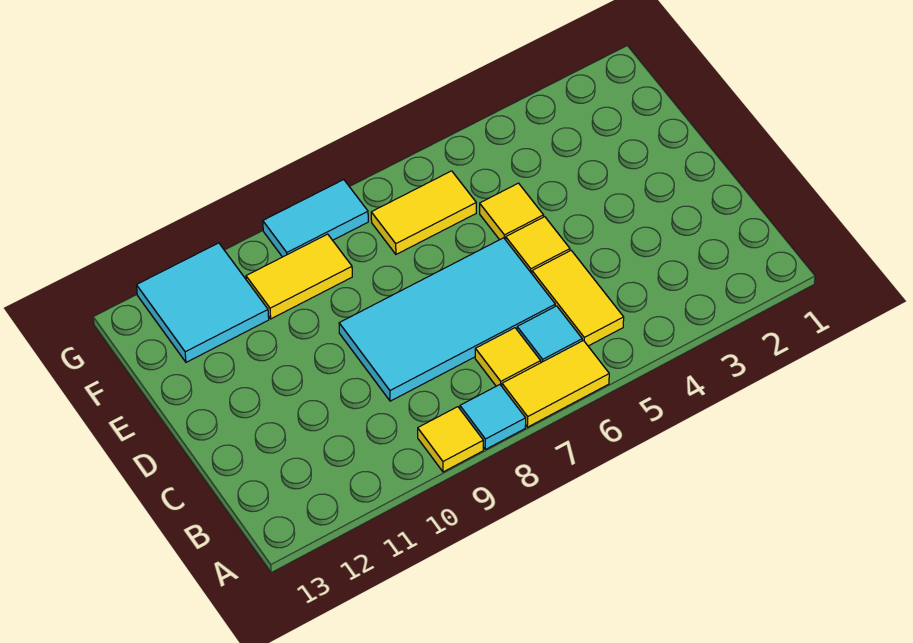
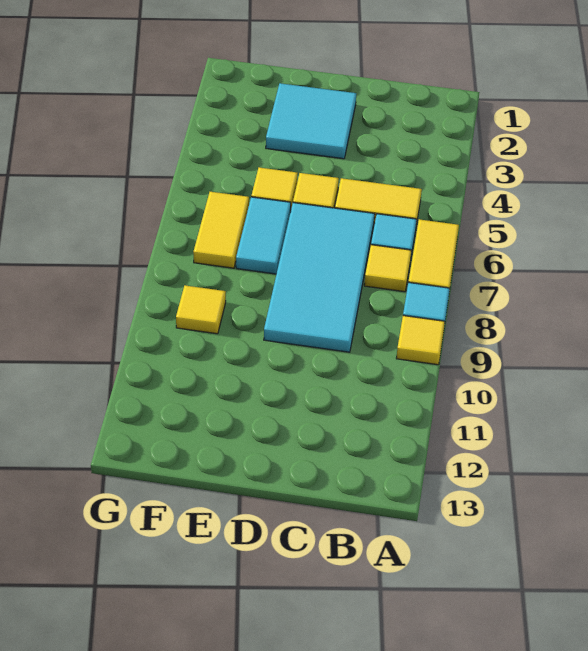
yellow 1x2 tile [246,234,352,319] -> yellow 1x1 tile [176,285,226,334]
cyan 2x2 tile [136,243,269,362] -> cyan 2x2 tile moved to [266,83,356,159]
cyan 1x2 tile [263,180,368,257] -> cyan 1x2 tile moved to [236,197,291,274]

